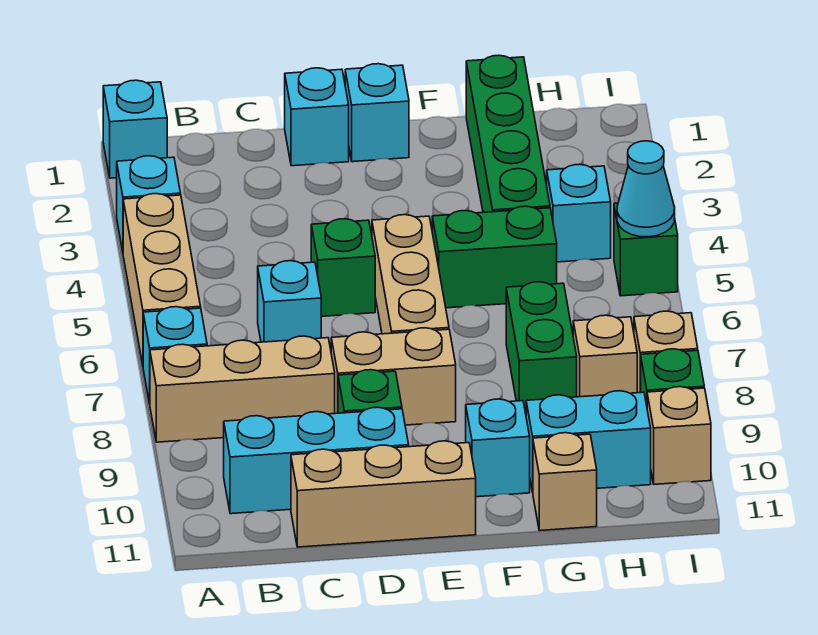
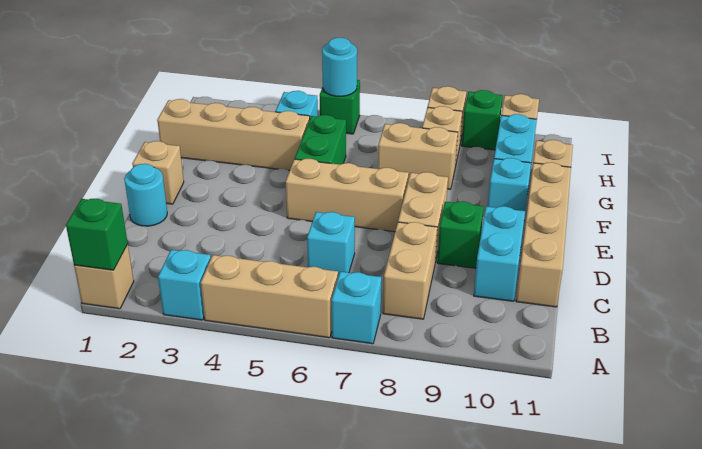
cyan 1x1 brick [103,80,167,178] -> tan 1x1 brick [74,244,134,309]
tan 1x3 brick [150,336,335,442] -> tan 1x2 brick [383,222,437,319]
cyan 1x3 brick [224,407,409,514] -> cyan 1x2 brick [474,206,525,301]
tan 1x3 brick [291,441,476,547] -> tan 1x4 brick [516,162,571,307]
cyan 1x1 brick [285,68,349,166] -> cyan 1x1 round brick [124,164,167,226]
green 1x1 brick [311,219,375,316] -> green 1x1 brick moved to [66,199,128,270]
cyan 1x1 brick [345,64,409,162] -> tan 1x1 brick [132,141,184,204]
green 1x4 brick [466,55,550,212] -> tan 1x4 brick [157,99,310,171]
green 1x2 brick [506,282,577,413] -> tan 1x2 brick [378,123,458,189]
cyan 1x1 cone [617,141,675,237] -> cyan 1x1 round brick [322,38,357,96]

